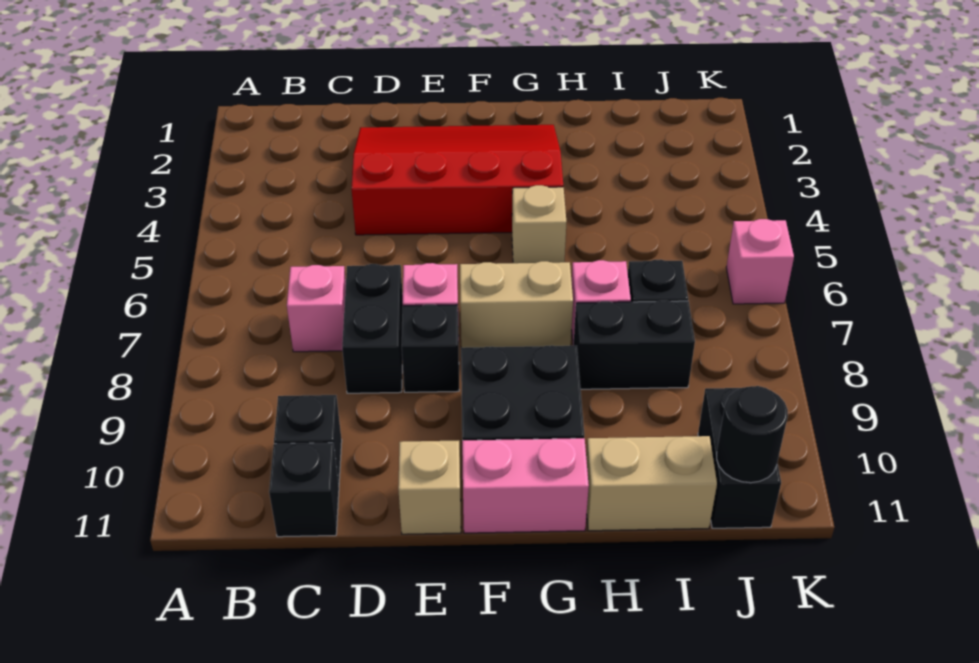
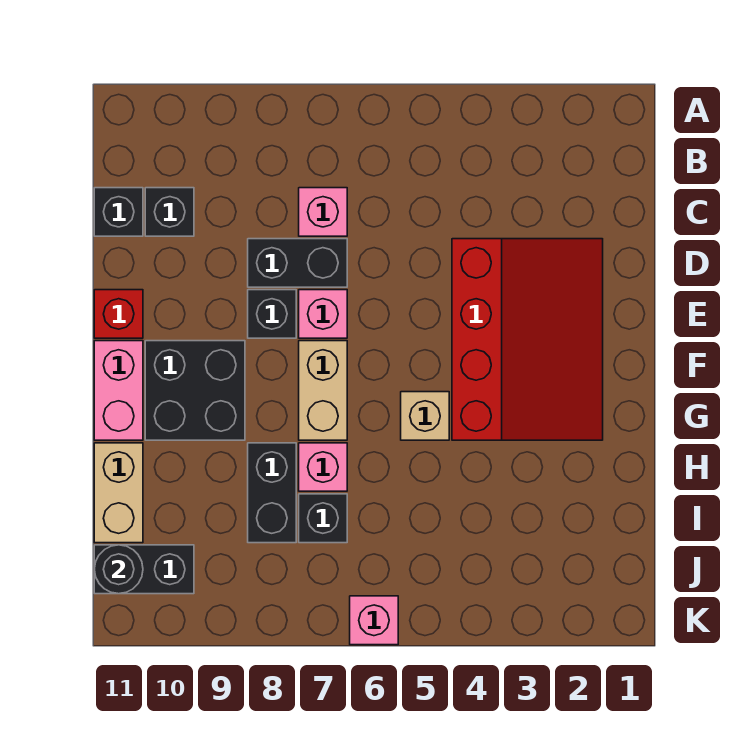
tan 1x1 brick [398,441,461,534] -> red 1x1 brick [94,290,143,338]

